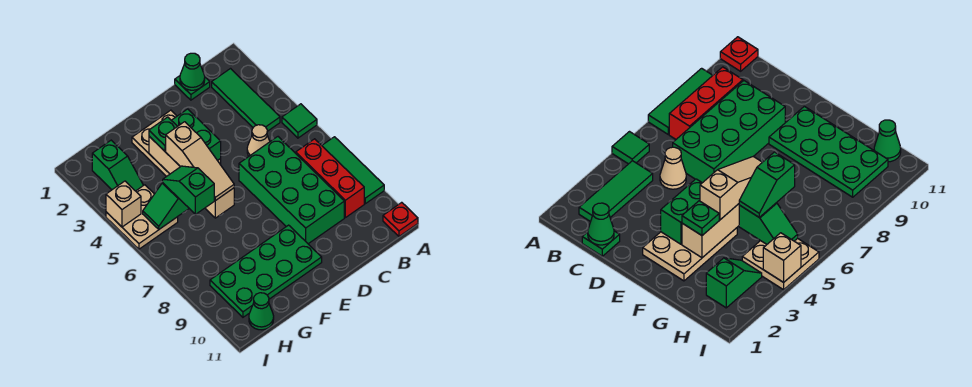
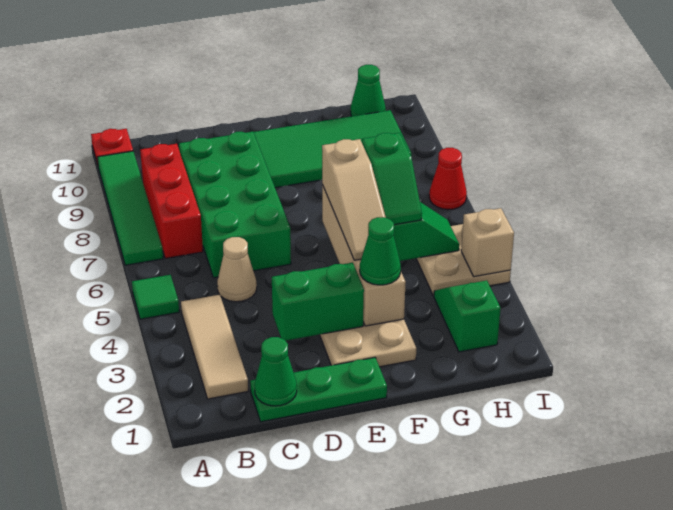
green 1x3 tile [322,137,384,204] -> green 1x4 tile [97,151,163,265]
green 1x3 tile [212,69,280,131] -> tan 1x3 tile [181,295,248,399]
green 1x1 plate [175,76,210,100] -> green 1x3 plate [250,357,387,422]
green 1x2 brick [171,109,221,160] -> green 1x2 brick turned to [272,263,364,341]
green 2x4 plate [210,225,322,317] -> green 2x4 tile [254,110,412,188]
green 1x1 plate [149,117,177,151] -> green 1x1 cone [360,217,401,285]
tan 1x3 slope [166,122,234,201] -> tan 1x3 slope turned to [322,139,386,260]
none -> red 1x1 cone [429,148,467,210]

